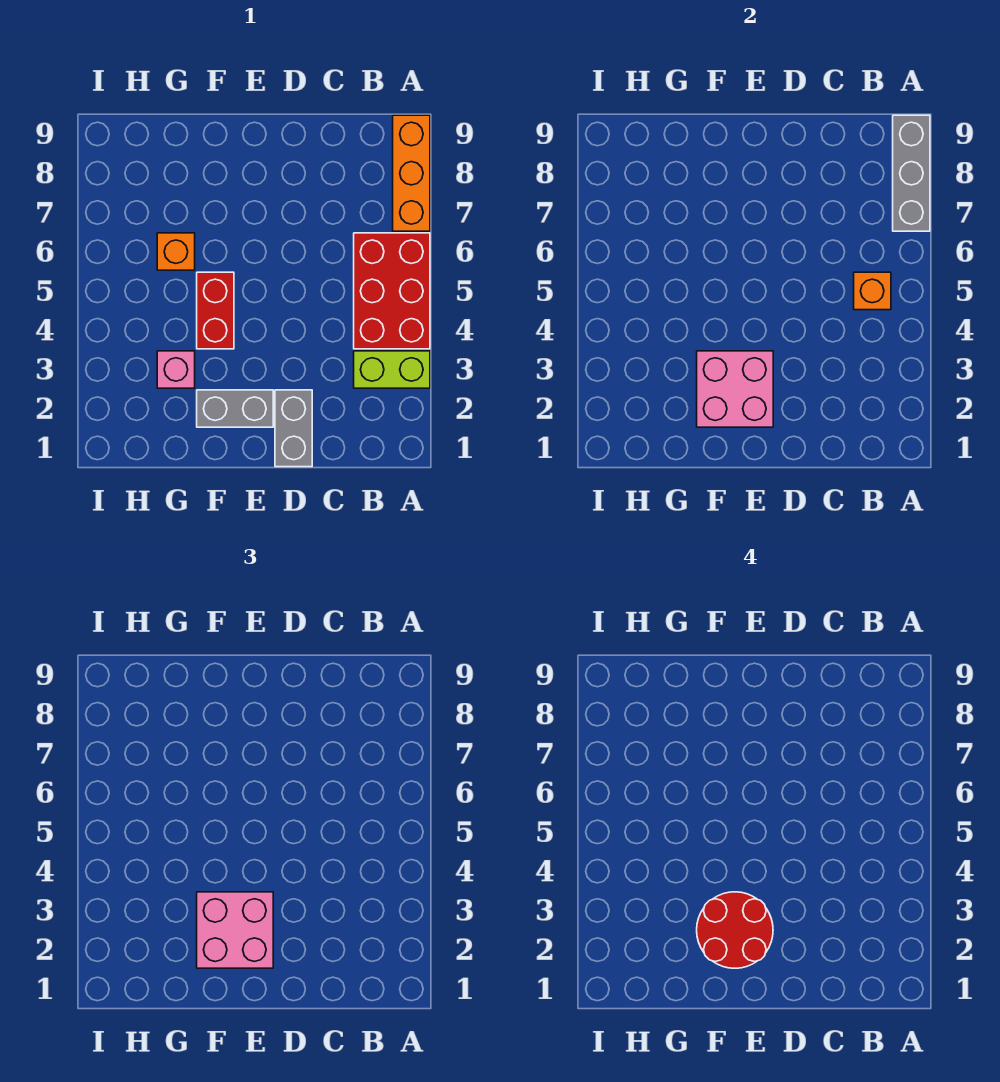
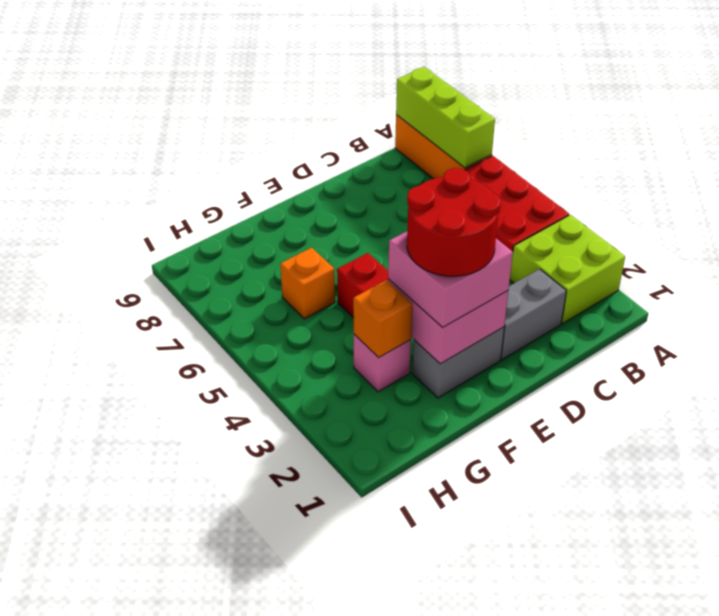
lime 1x2 brick [354,351,430,388] -> lime 2x2 brick [510,215,625,324]
grey 1x3 brick [893,115,930,231] -> lime 1x3 brick [396,67,495,168]
orange 1x1 brick [854,272,891,310] -> orange 1x1 brick moved to [353,280,413,358]
grey 1x2 brick [275,390,312,467] -> grey 1x2 brick turned to [501,269,566,360]

